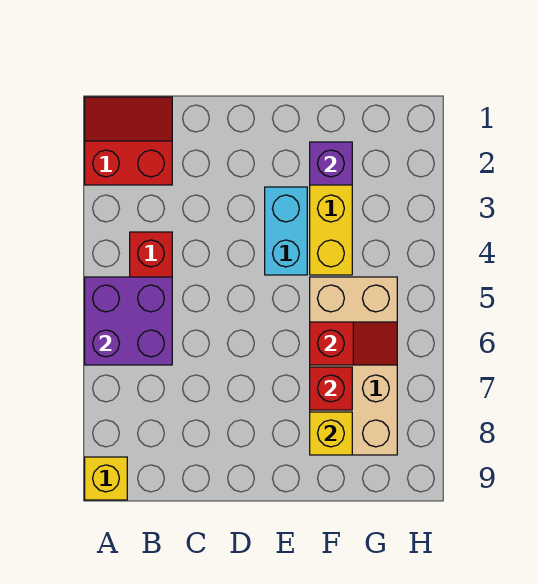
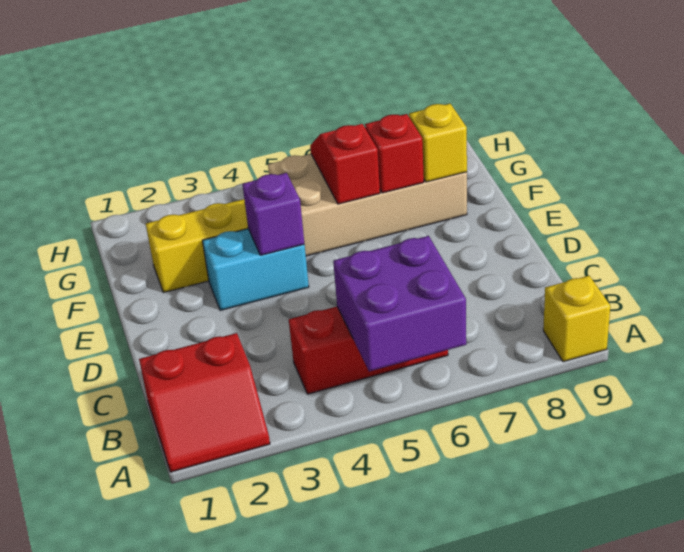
red 2x2 slope [85,97,172,185] -> red 2x2 slope turned to [139,333,270,472]
purple 1x1 brick [310,142,352,185] -> purple 1x1 brick moved to [242,173,304,255]

